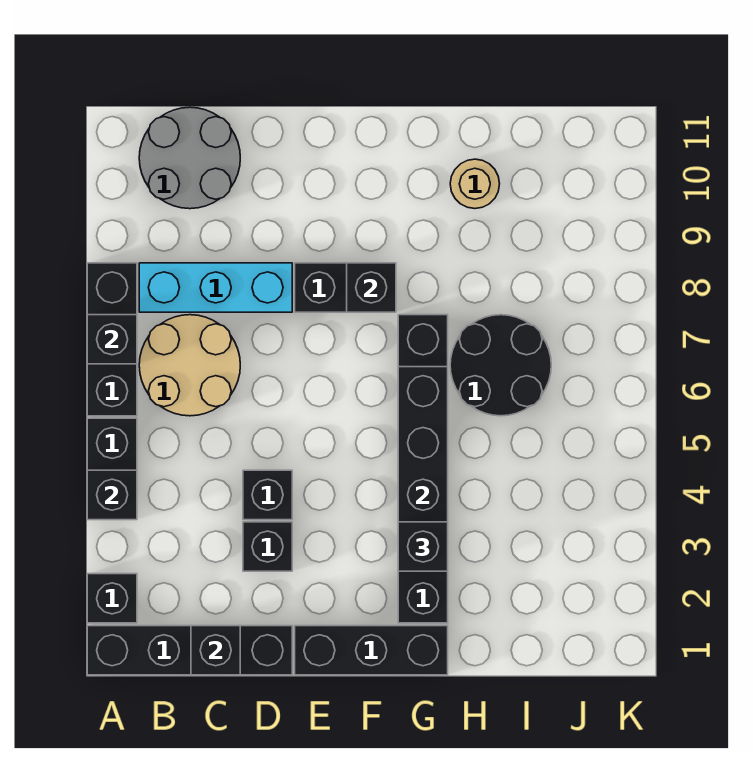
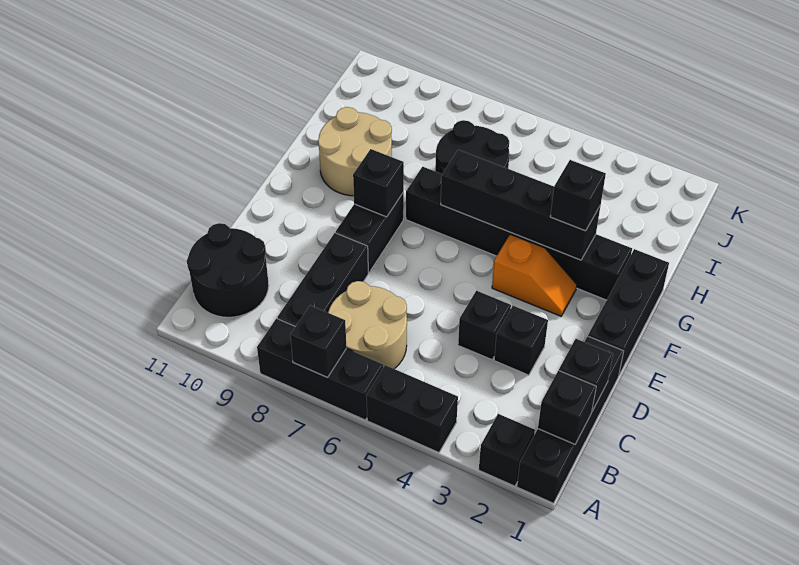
black 1x1 brick [87,470,137,520] -> black 1x1 brick moved to [538,371,596,444]
cyan 1x3 brick [139,263,292,312] -> black 1x3 brick [277,233,368,326]
grey 2x2 round brick [139,107,240,209] -> black 2x2 round brick [187,223,269,317]
none -> orange 1x2 slope [492,234,577,316]
tan 1x1 round brick [450,159,500,209] -> tan 2x2 round brick [318,107,392,196]

